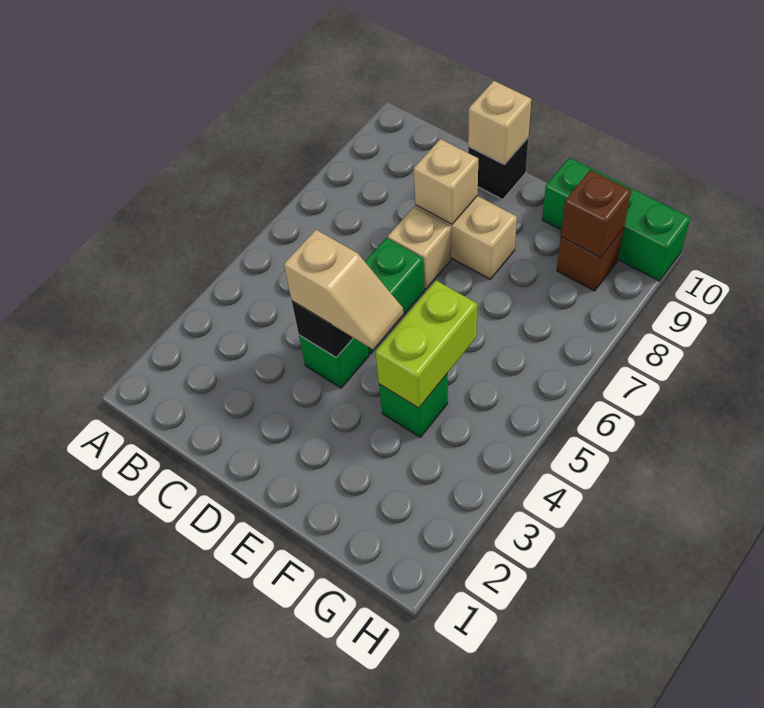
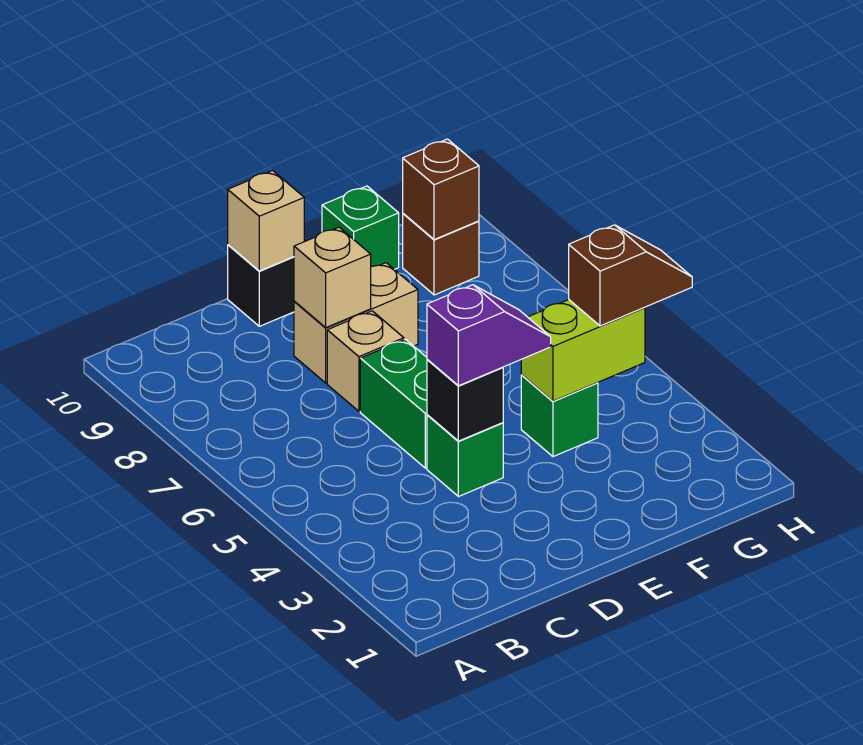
tan 1x2 slope [284,230,403,349] -> purple 1x2 slope [427,285,551,386]
lime 1x2 brick [375,281,477,408] -> lime 1x2 brick turned to [521,300,645,401]
green 1x3 brick [542,158,691,281] -> green 1x1 brick [322,186,399,269]
none -> brown 1x2 slope [569,225,692,326]

